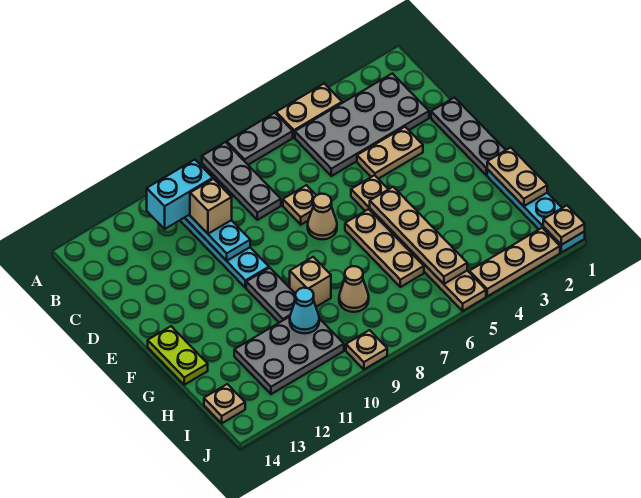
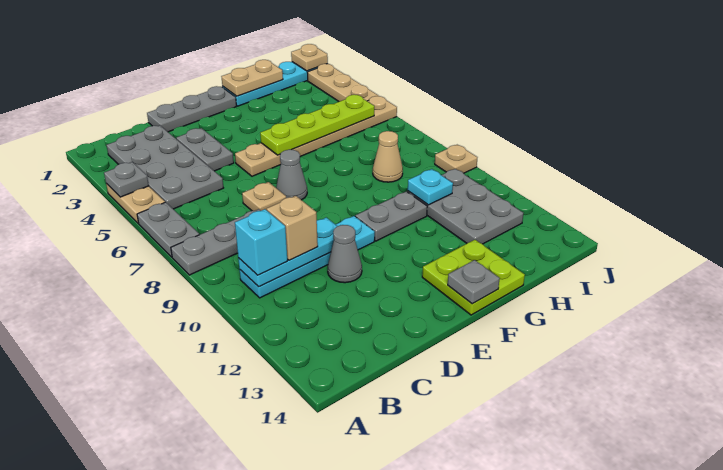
none -> grey 1x1 plate [104,162,149,197]
cyan 1x2 brick [147,160,213,229] -> cyan 1x1 brick [235,209,287,275]
tan 1x2 plate [357,127,423,179] -> grey 1x2 plate [176,128,234,171]
none -> grey 1x1 cone [328,225,362,283]
tan 1x1 cone [308,194,337,239] -> grey 1x1 cone [276,150,307,200]
tan 1x4 plate [370,187,467,284] -> lime 1x4 plate [260,95,374,155]
tan 1x3 plate [345,209,424,287] -> none
lime 1x2 plate [148,326,208,385] -> lime 2x2 plate [422,240,525,315]
none -> grey 1x1 plate [448,260,500,304]
tan 1x1 brick [290,257,331,307] -> none
cyan 1x1 cone [290,288,319,333] -> cyan 1x1 plate [408,169,453,205]
tan 1x1 plate [204,384,245,423] -> none

